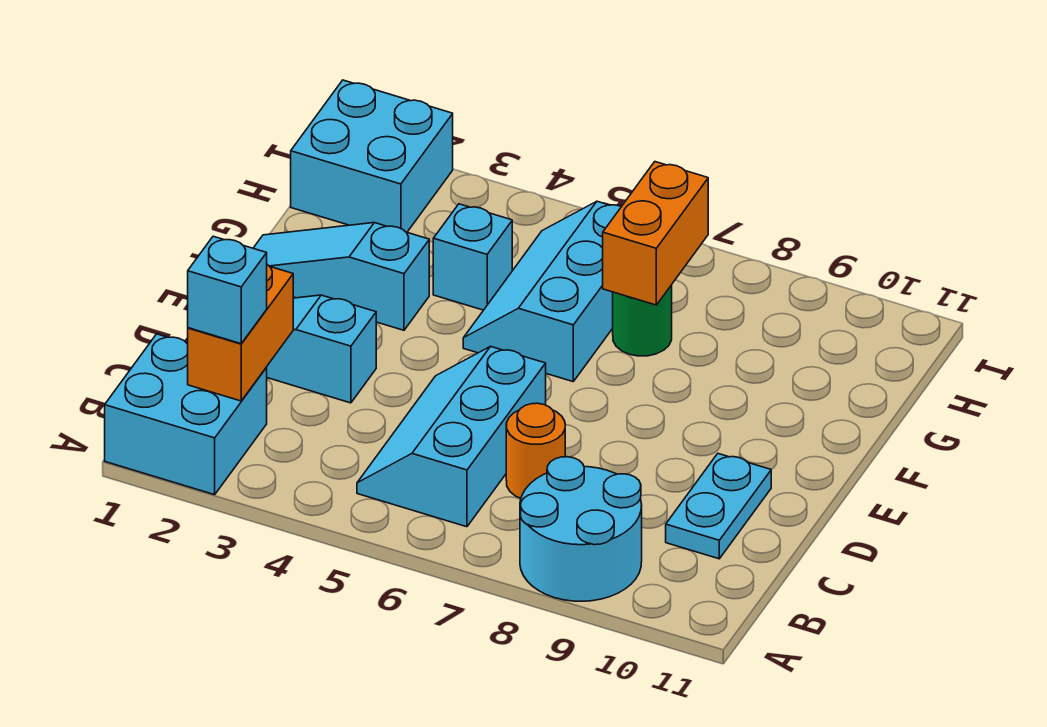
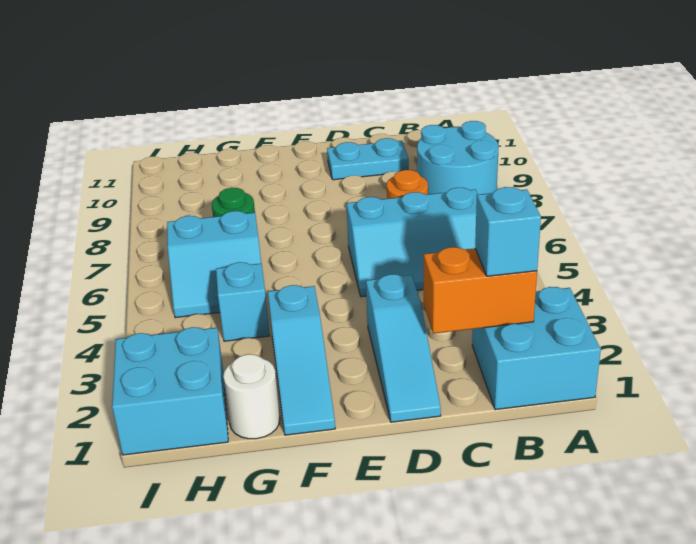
cyan 2x3 slope [463,201,621,382] -> cyan 2x2 slope [167,211,261,318]
none -> white 1x1 round brick [223,354,280,439]
orange 1x2 brick [603,162,708,305] -> none

